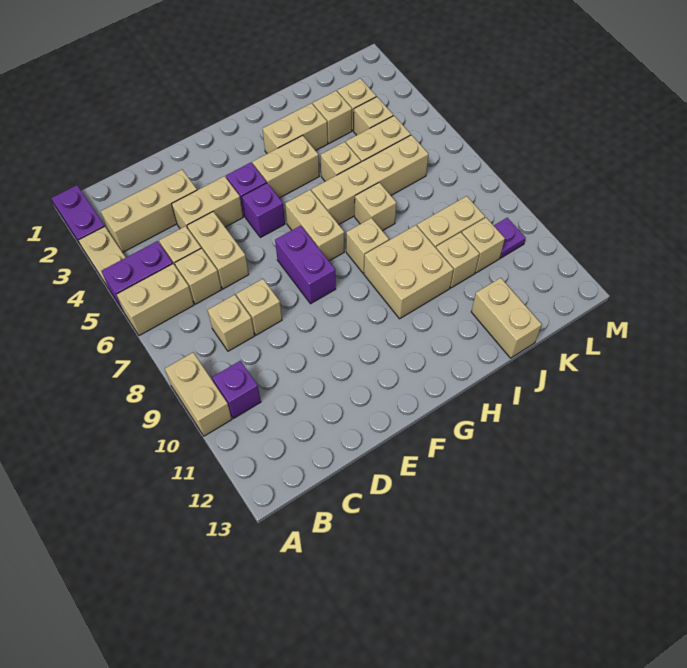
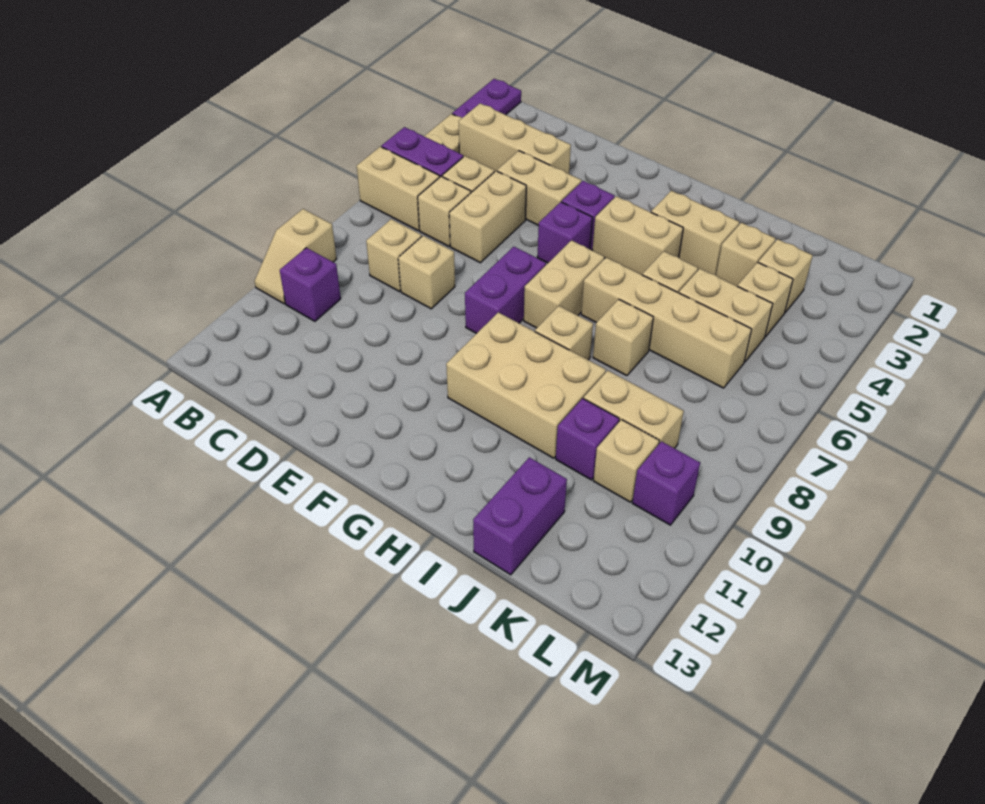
tan 1x2 brick [165,353,232,436] -> tan 1x2 slope [254,209,337,304]
tan 2x2 brick [364,225,453,319] -> tan 2x3 brick [446,312,606,458]
tan 1x1 brick [436,232,479,288] -> purple 1x1 brick [556,398,619,480]
tan 1x2 brick [471,278,542,358] -> purple 1x2 brick [473,457,567,575]
purple 1x1 plate [494,218,526,258] -> purple 1x1 brick [632,441,700,525]

